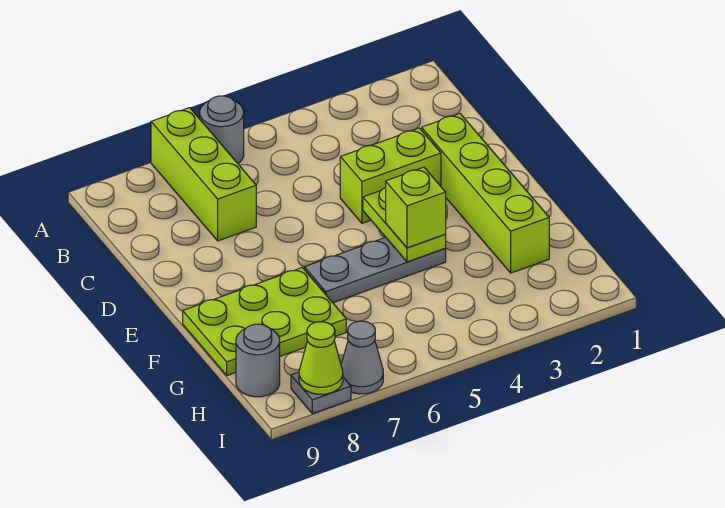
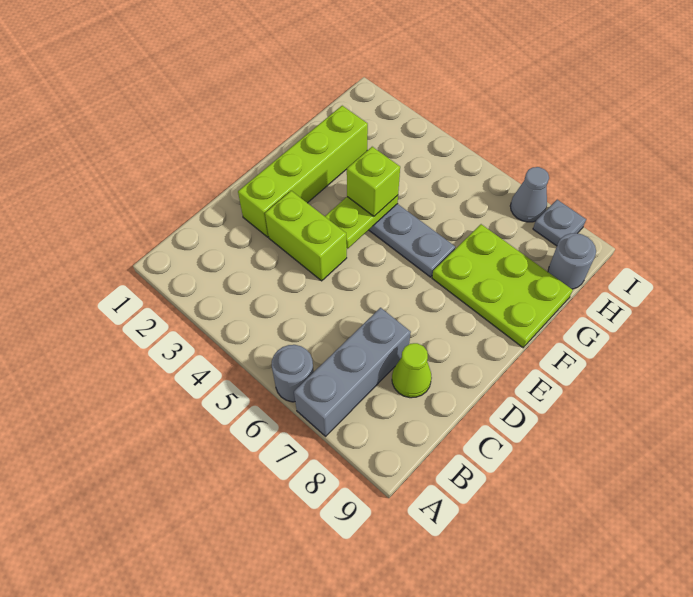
lime 1x3 brick [151,108,256,241] -> grey 1x3 brick [294,308,411,436]
lime 1x1 cone [299,322,343,394] -> lime 1x1 cone moved to [392,343,432,398]

